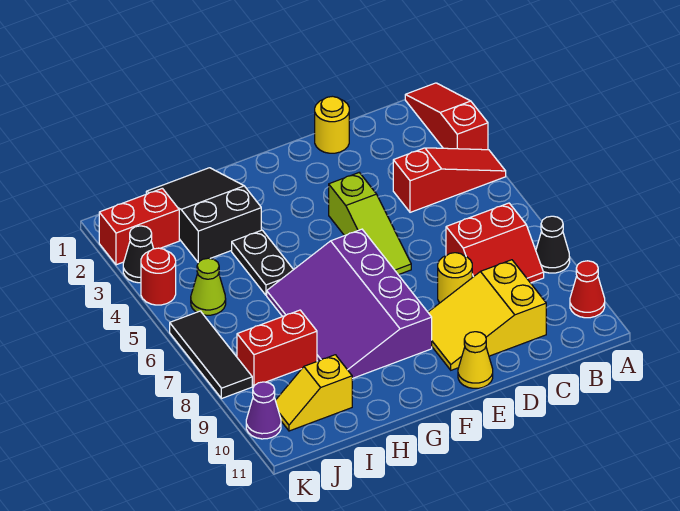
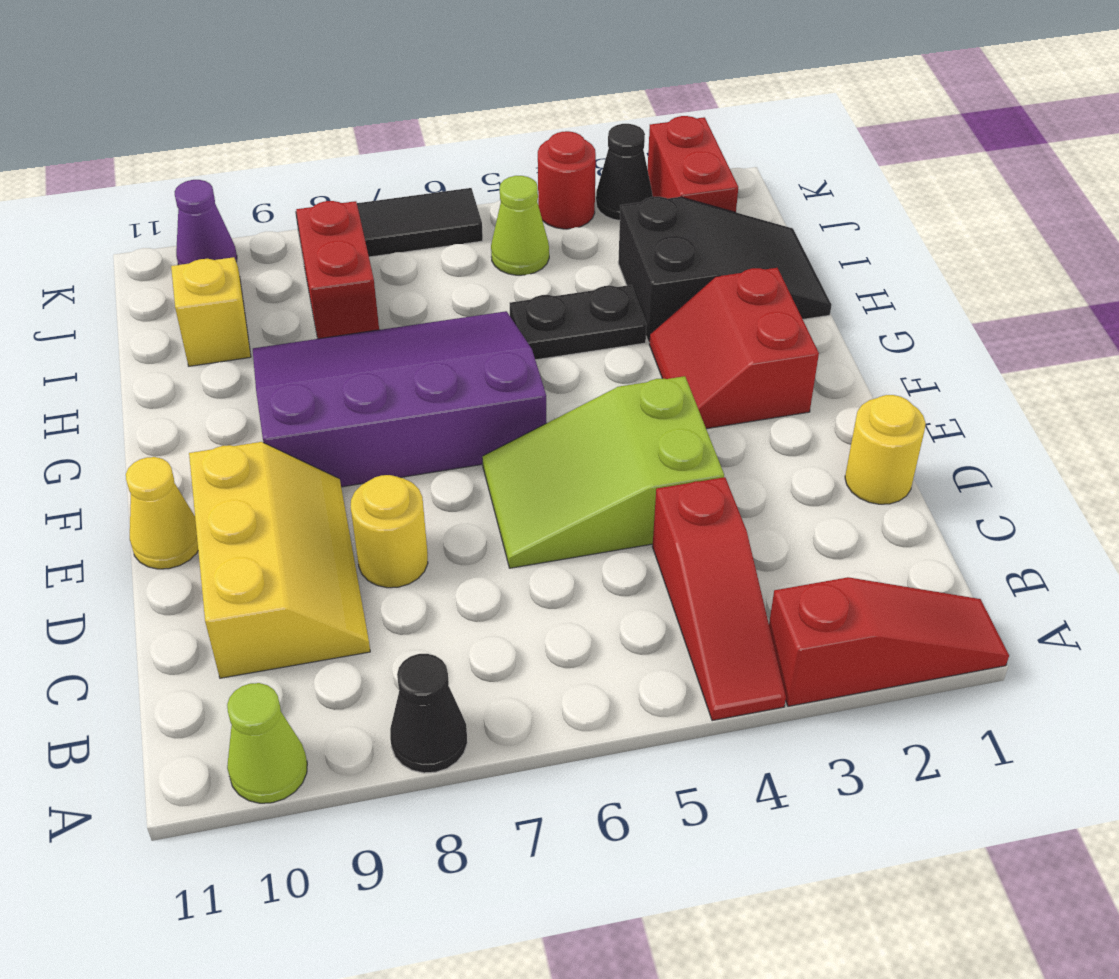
red 1x1 cone [570,261,605,318] -> lime 1x1 cone [227,683,307,803]
red 2x2 slope [446,203,544,283] -> red 2x2 slope moved to [649,268,819,429]
yellow 2x3 slope [428,260,546,370] -> yellow 2x3 slope turned to [189,442,370,678]
lime 1x3 slope [329,173,411,275] -> lime 2x3 slope [482,376,724,568]

